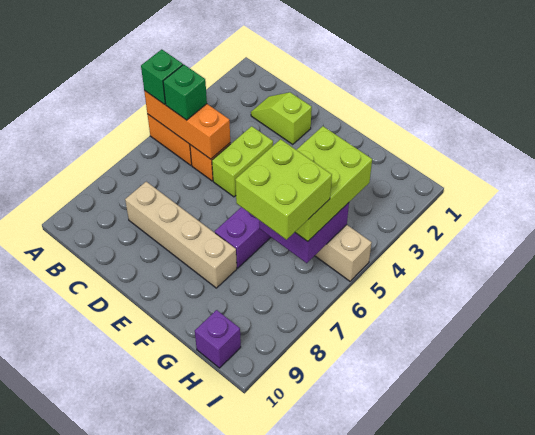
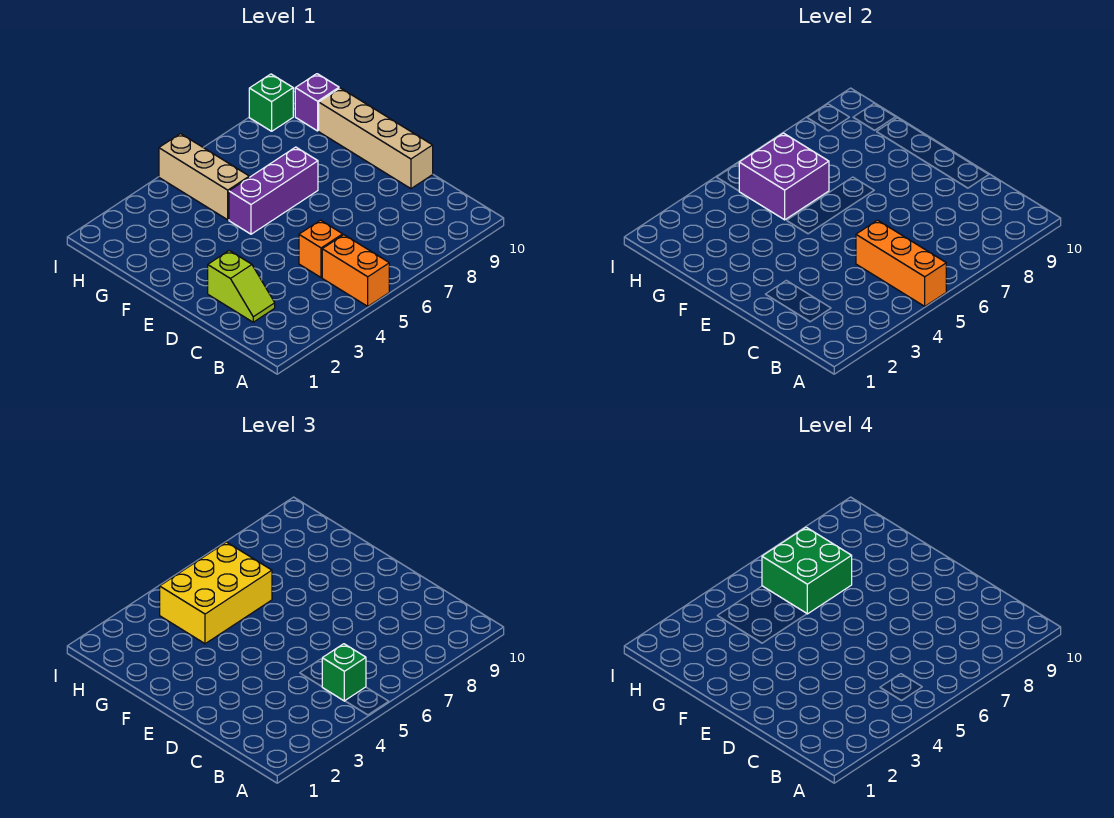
green 1x1 brick [141,49,183,104] -> green 1x1 brick moved to [249,74,293,131]
tan 1x4 brick [125,182,237,288] -> tan 1x4 brick moved to [319,88,433,189]
lime 1x2 brick [212,126,273,197] -> none
lime 2x3 brick [295,126,372,241] -> yellow 2x3 brick [160,542,272,644]
lime 2x2 brick [235,139,332,240] -> green 2x2 brick [762,527,852,614]

